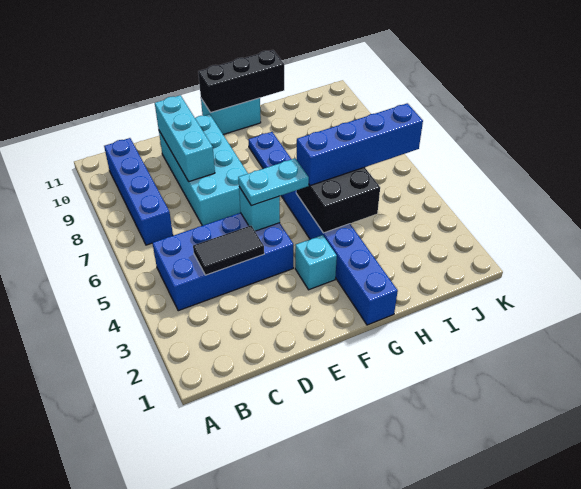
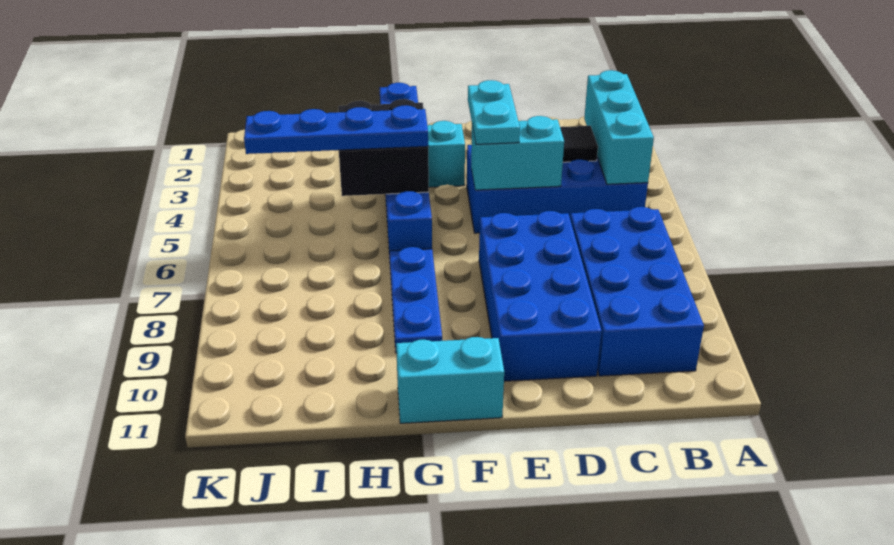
blue 1x4 brick [104,138,173,245] -> blue 2x4 brick [570,207,704,376]
cyan 2x4 brick [159,114,248,226] -> blue 2x4 brick [479,211,602,381]
cyan 1x3 brick [155,95,215,181] -> cyan 1x3 brick moved to [584,70,654,184]
cyan 1x1 brick [239,187,280,231] -> cyan 1x2 brick [471,116,564,190]
cyan 1x2 plate [238,158,309,206] -> cyan 1x2 plate turned to [468,80,520,144]
black 1x3 brick [198,50,284,113] -> none
blue 1x4 brick [296,103,423,186] -> blue 1x4 plate [244,105,428,154]

